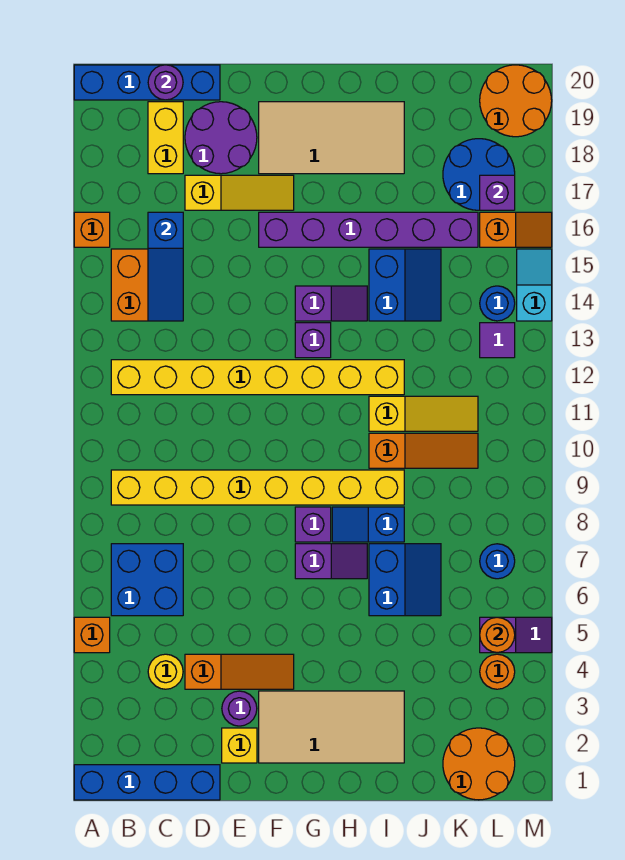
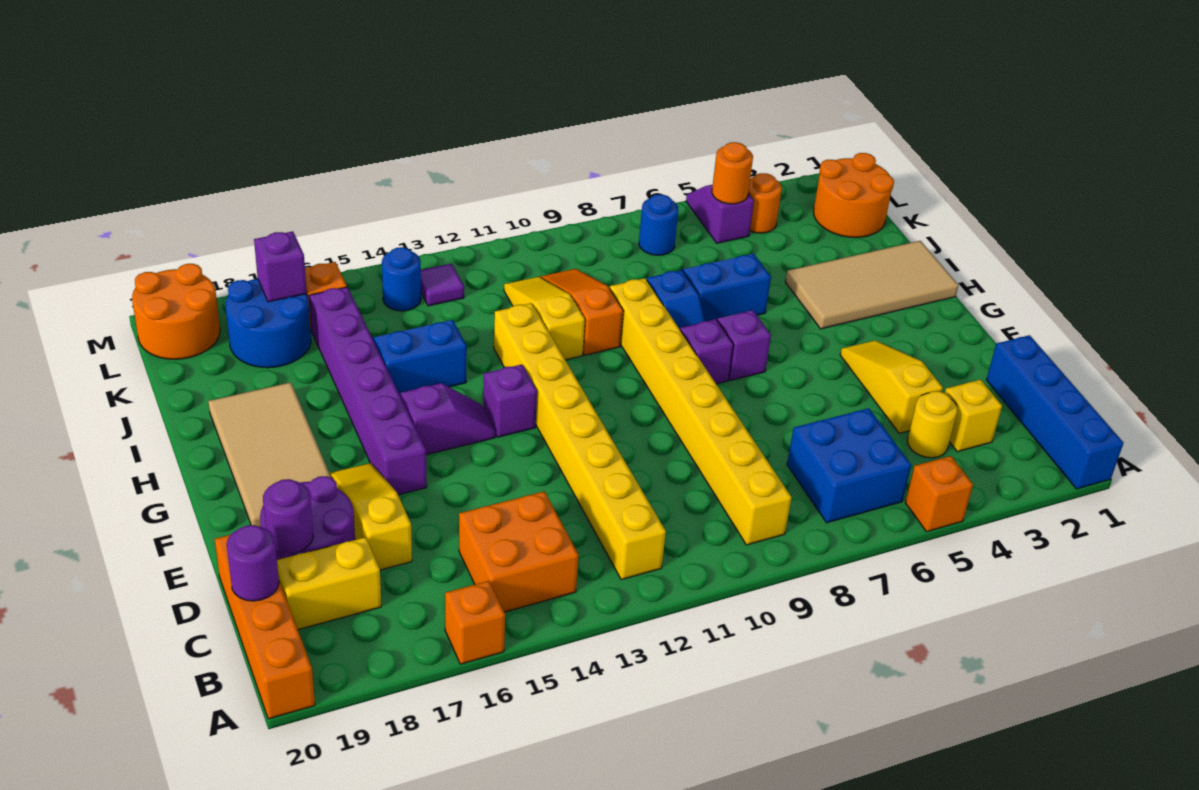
blue 1x4 brick [74,65,220,100] -> orange 1x4 brick [215,535,315,719]
blue 1x3 slope [148,212,183,321] -> none
orange 1x3 slope [185,654,294,689] -> yellow 1x3 slope [840,340,943,433]
yellow 1x1 brick [222,728,257,763] -> yellow 1x1 brick moved to [945,380,1002,452]
purple 1x1 round brick [222,691,257,726] -> purple 1x1 round brick moved to [263,479,313,554]
tan 2x4 tile [259,691,404,763] -> tan 2x4 tile turned to [785,241,959,329]
purple 1x2 slope [295,286,367,321] -> purple 1x2 slope turned to [401,383,495,455]
cyan 1x2 slope [517,249,552,321] -> none

